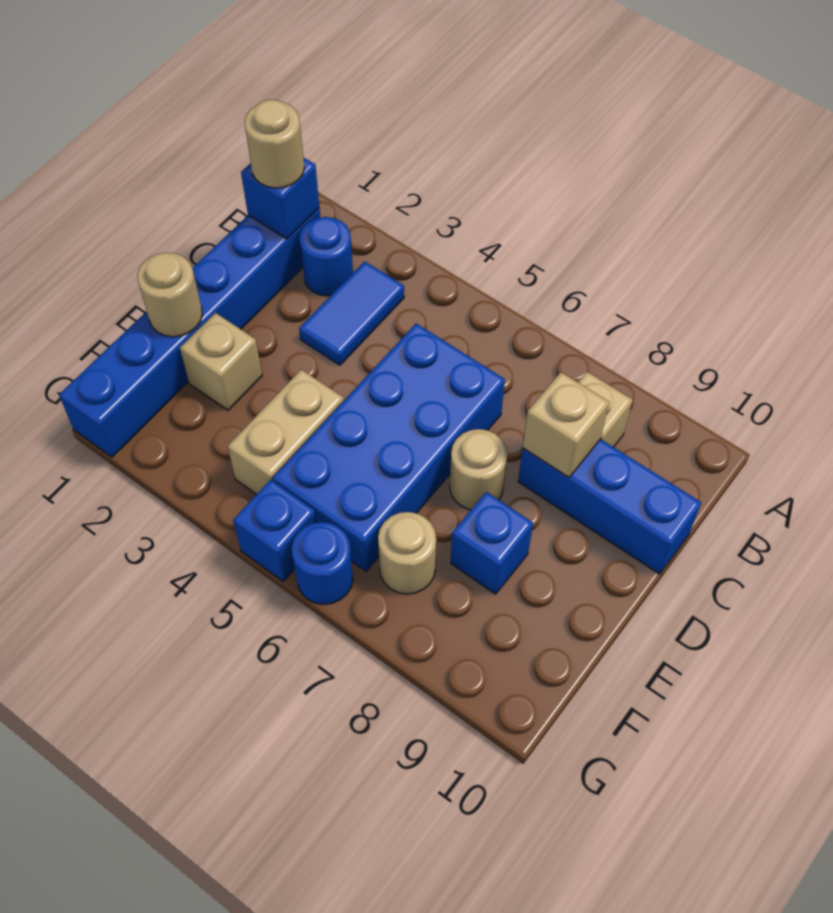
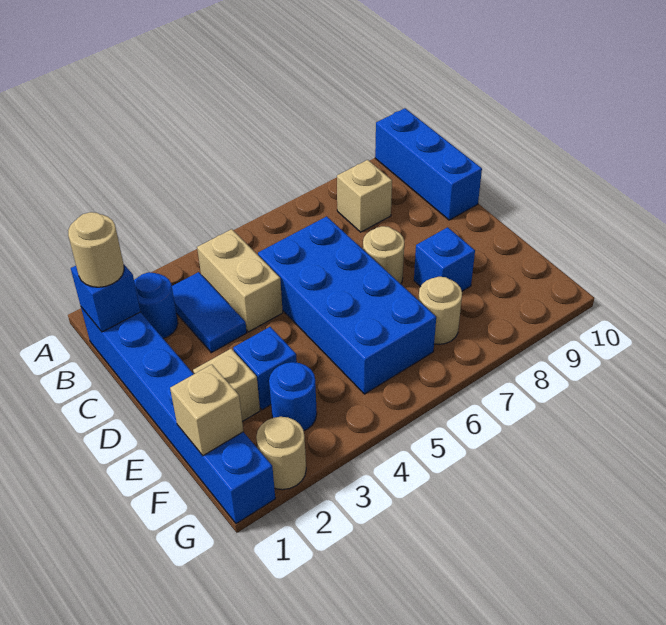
blue 1x3 brick [518,439,701,574] -> blue 1x3 brick turned to [375,108,482,220]
tan 1x1 brick [523,372,609,478] -> tan 1x1 brick moved to [170,364,243,456]
tan 1x1 round brick [138,252,202,337] -> tan 1x1 round brick moved to [256,417,306,490]
tan 1x2 brick [228,370,344,494] -> tan 1x2 brick moved to [197,229,283,332]
blue 1x1 brick [233,480,316,581] -> blue 1x1 brick moved to [233,327,297,410]
blue 1x1 round brick [292,522,353,604] -> blue 1x1 round brick moved to [269,362,317,431]

